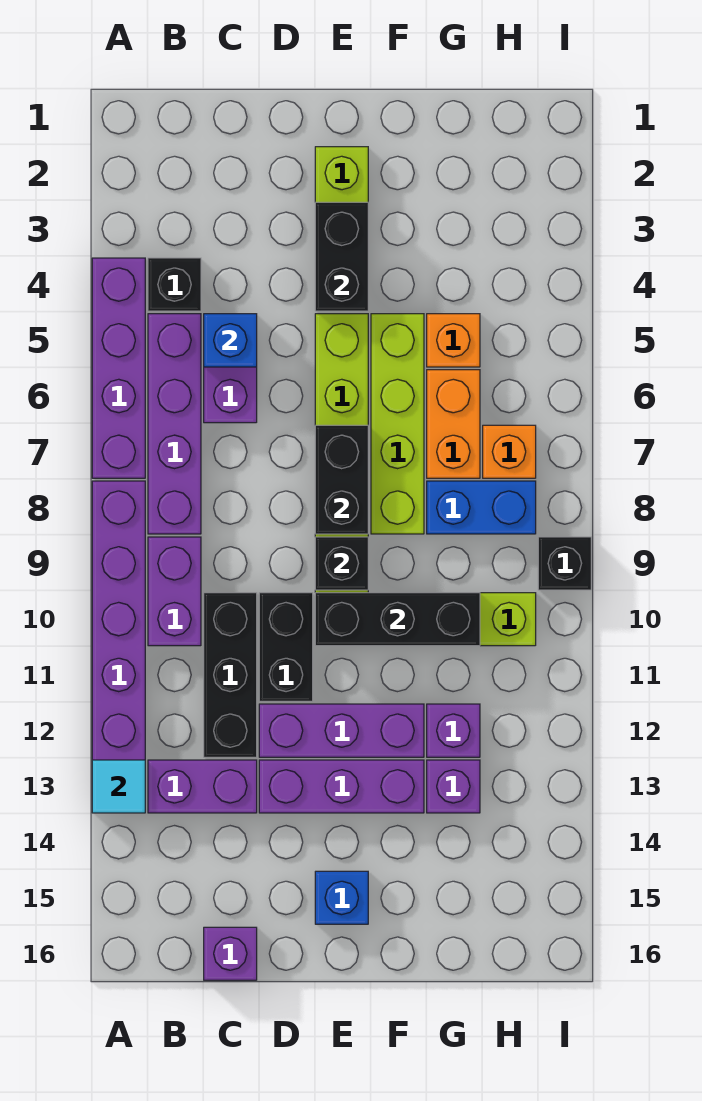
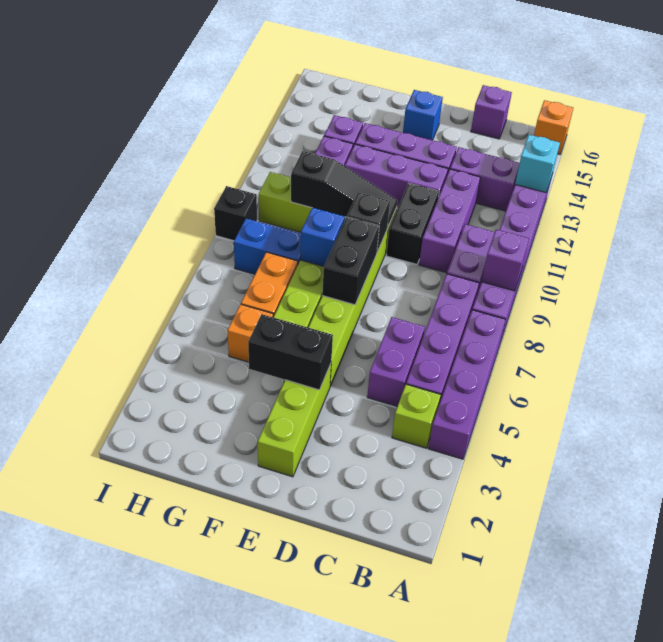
none -> purple 1x1 brick [482,229,529,291]
cyan 1x1 tile [92,760,145,813] -> cyan 1x1 brick [515,135,560,192]
black 1x1 brick [148,258,201,311] -> lime 1x1 brick [392,384,441,448]
blue 1x1 brick [204,314,257,367] -> blue 1x1 brick moved to [300,208,345,266]
black 1x3 brick [204,593,257,757] -> purple 1x3 brick [419,169,480,273]
black 1x2 brick [315,202,368,311] -> black 1x2 brick turned to [248,314,333,390]
black 1x3 brick [315,593,480,646] -> black 1x3 slope [291,151,398,228]
orange 1x1 brick [483,425,536,478] -> orange 1x1 brick moved to [534,100,573,154]

